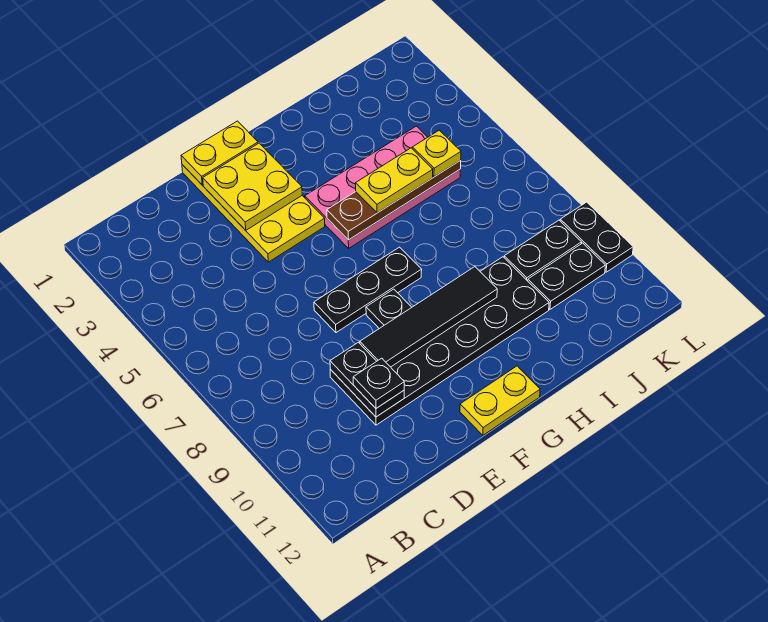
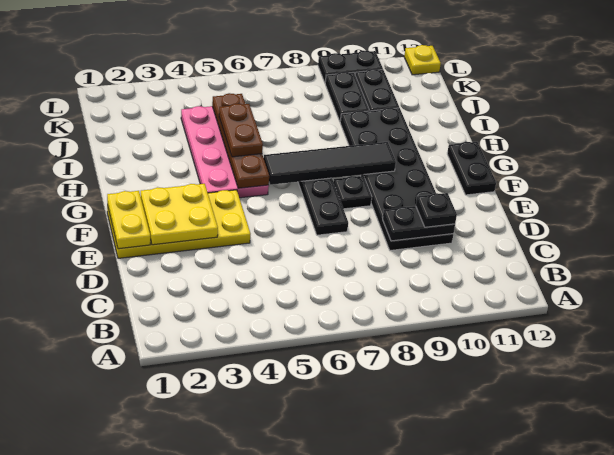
black 1x4 tile [360,267,497,367] -> black 1x4 tile turned to [264,142,396,185]
yellow 1x2 plate [460,366,540,435] -> black 1x2 plate [447,142,496,195]
yellow 1x2 plate [355,148,433,213] -> brown 1x2 plate [219,104,263,157]
yellow 1x1 plate [412,130,461,177] -> yellow 1x1 plate moved to [404,45,441,75]

